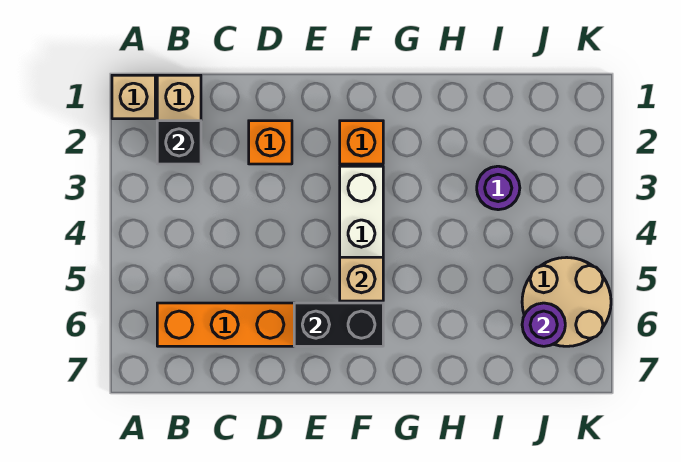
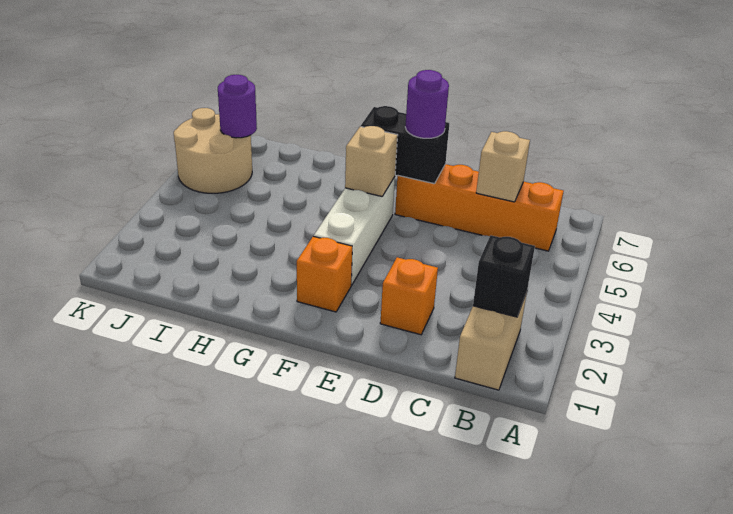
tan 1x1 brick [112,75,155,119] -> tan 1x1 brick moved to [476,131,530,202]
purple 1x1 round brick [477,166,520,210] -> purple 1x1 round brick moved to [405,70,449,138]

